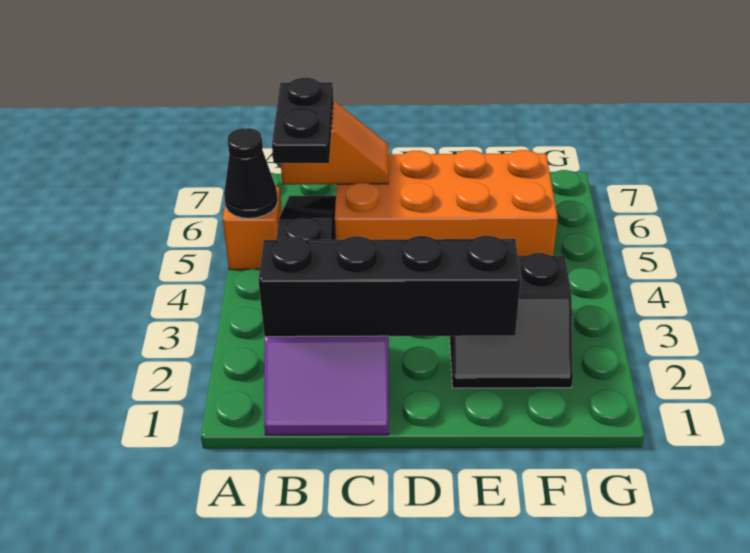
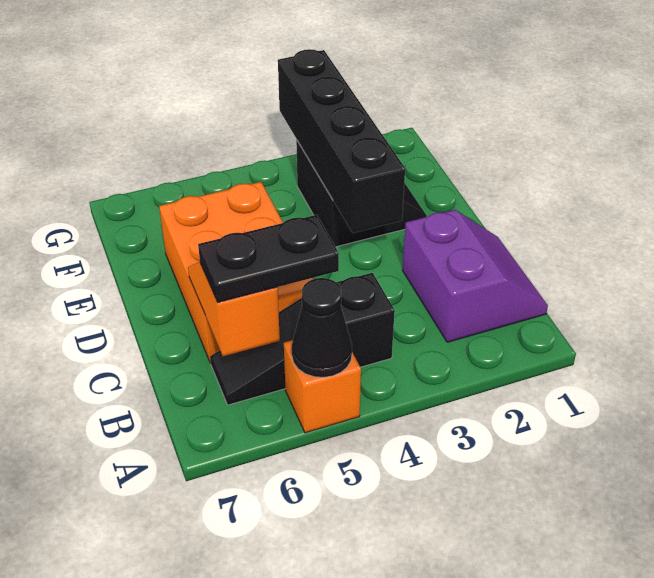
black 1x4 brick [258,236,521,337] -> black 1x4 brick moved to [278,49,405,233]
orange 2x4 brick [335,150,558,256] -> orange 2x3 brick [159,182,313,363]

